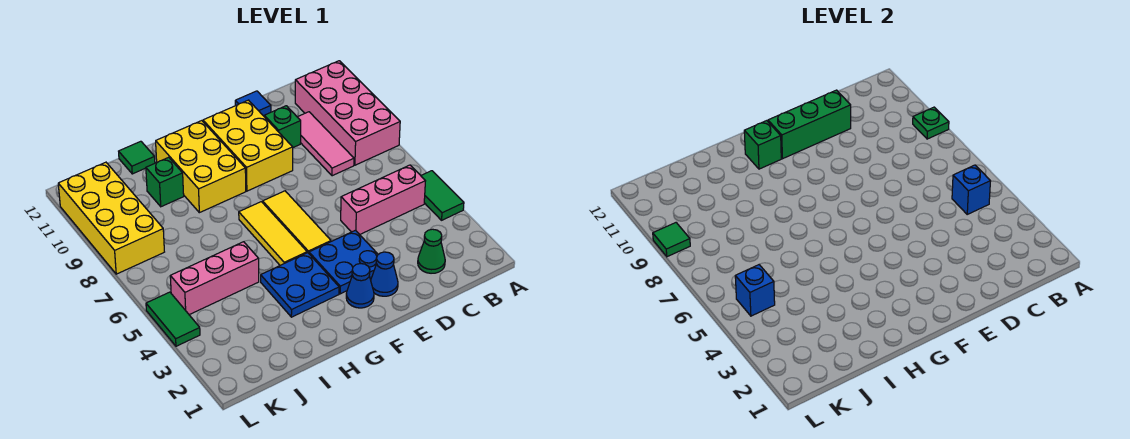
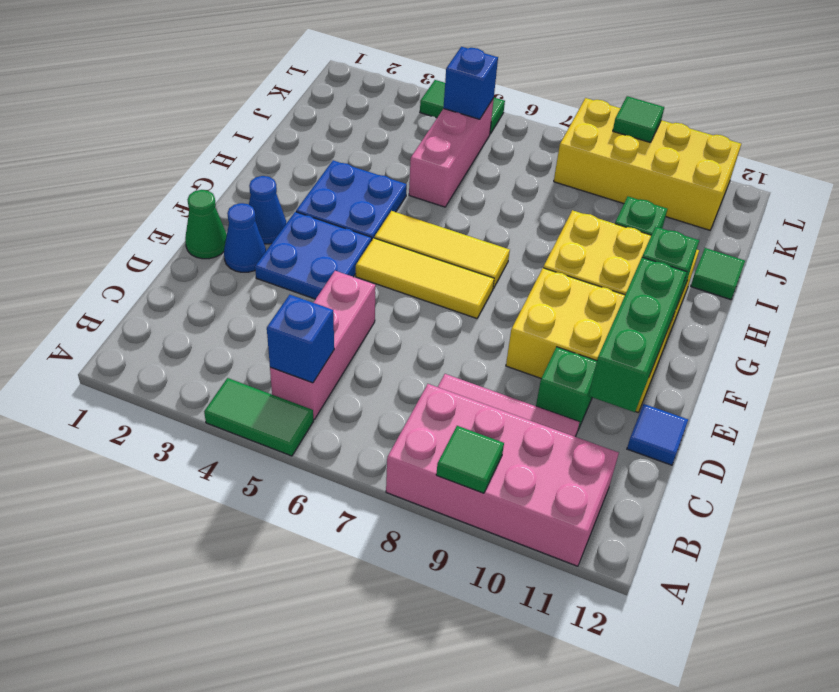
green 1x1 plate [913,107,949,139] -> green 1x1 tile [436,426,504,493]
green 1x1 cone [418,229,445,273] -> green 1x1 cone moved to [185,190,227,259]

